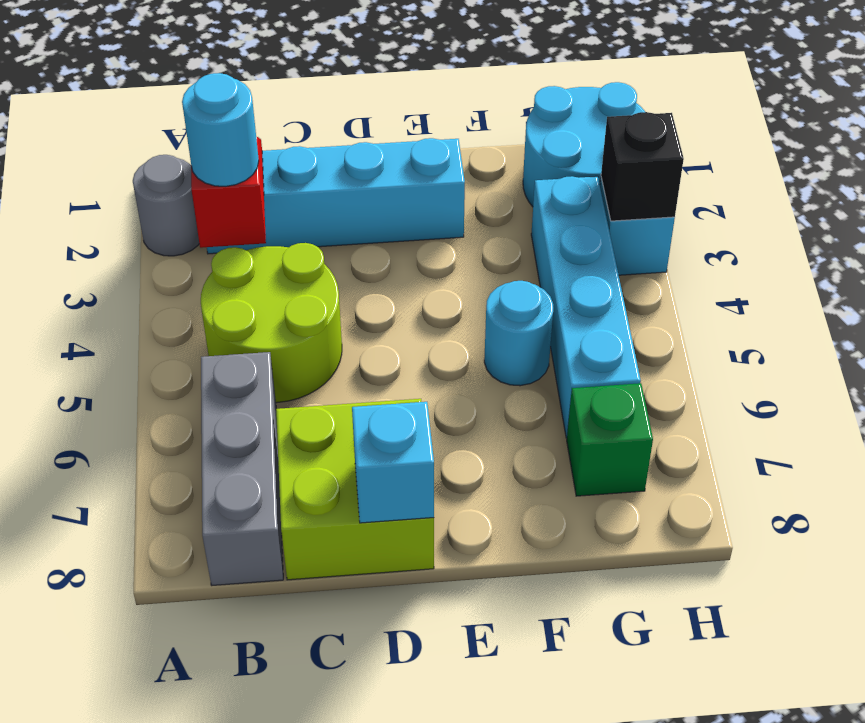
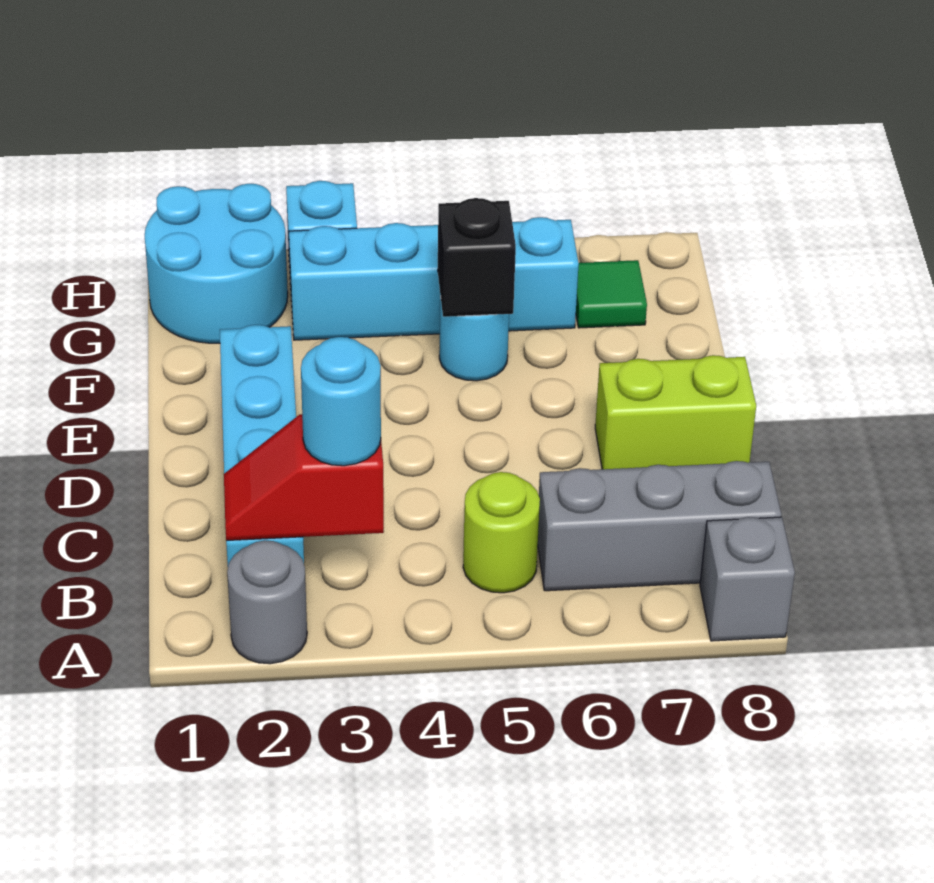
none -> grey 1x1 brick [700,517,795,641]
lime 2x2 round brick [201,243,342,403] -> lime 1x1 round brick [463,472,540,593]
lime 2x2 brick [276,399,434,580] -> lime 1x2 brick [595,355,756,469]
cyan 1x1 brick [352,402,434,523] -> none
green 1x1 brick [567,383,653,496] -> green 1x1 tile [576,260,647,328]
black 1x1 brick [601,112,684,221] -> black 1x1 brick moved to [438,198,516,317]

